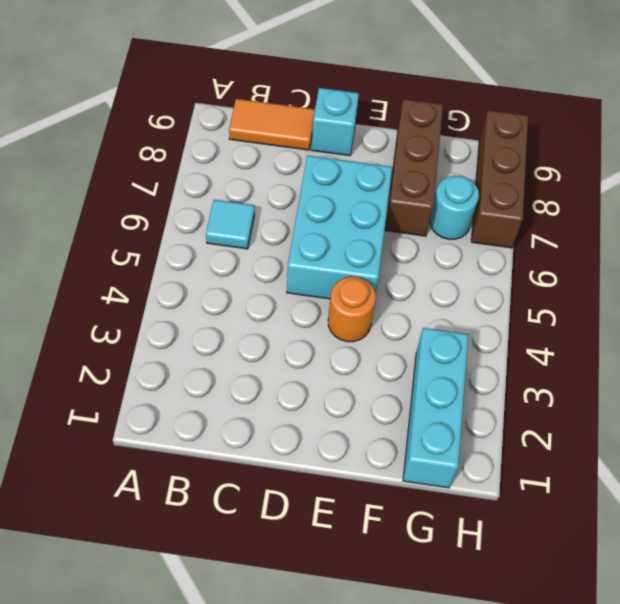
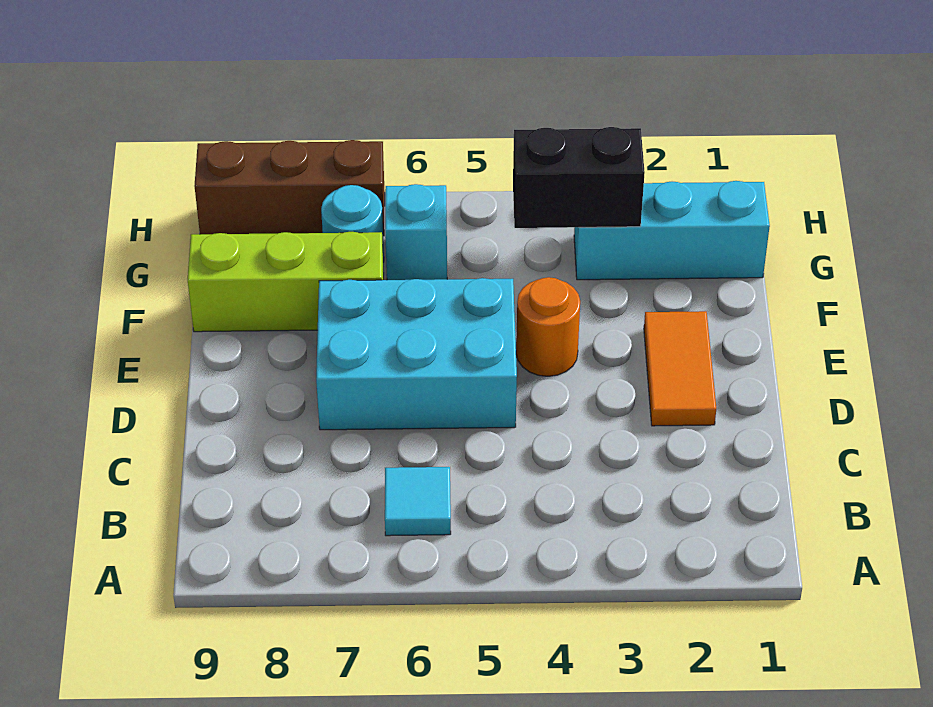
orange 1x2 tile [229,99,315,150] -> orange 1x2 tile moved to [644,311,716,426]
cyan 1x1 brick [311,88,359,156] -> cyan 1x1 brick moved to [385,184,447,280]
brown 1x3 brick [385,99,443,236] -> lime 1x3 brick [188,232,384,332]
none -> black 1x2 brick [513,127,645,228]

